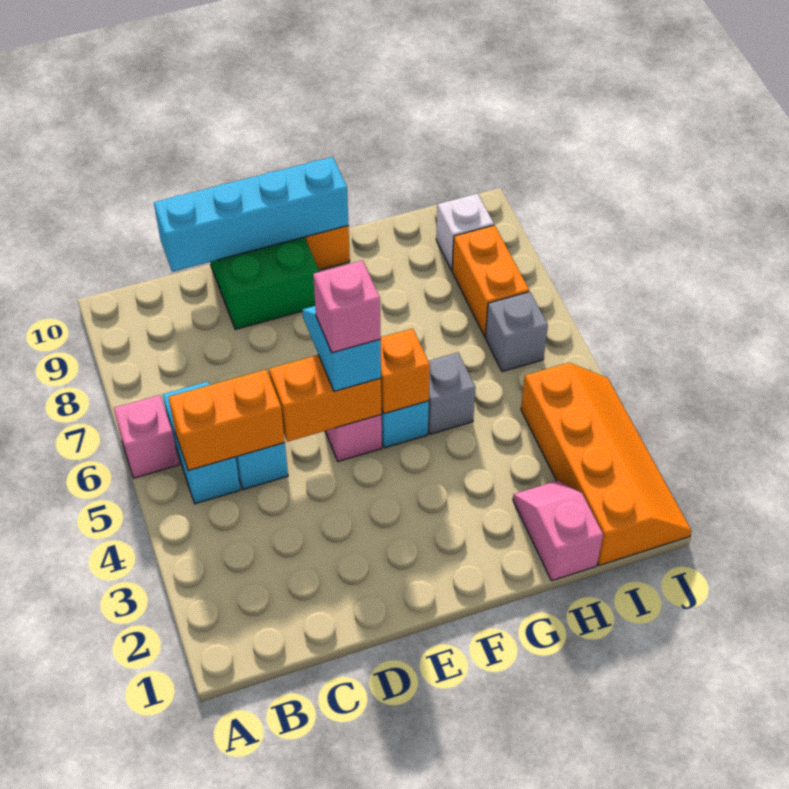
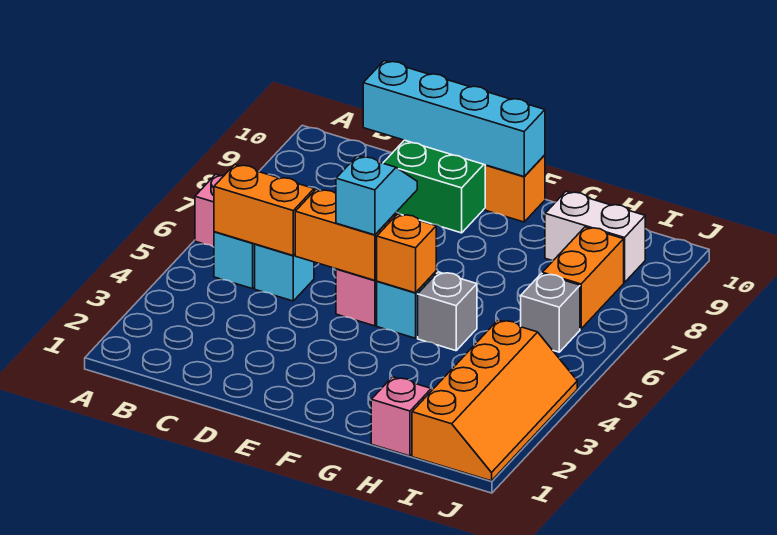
pink 1x1 brick [313,260,381,353] -> none
white 1x1 brick [436,194,494,270] -> white 1x2 brick [545,191,645,283]

